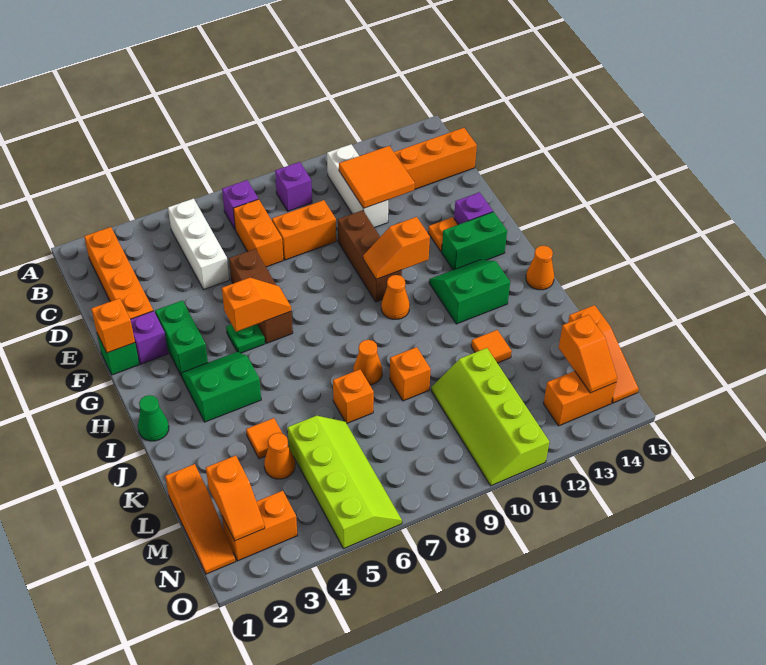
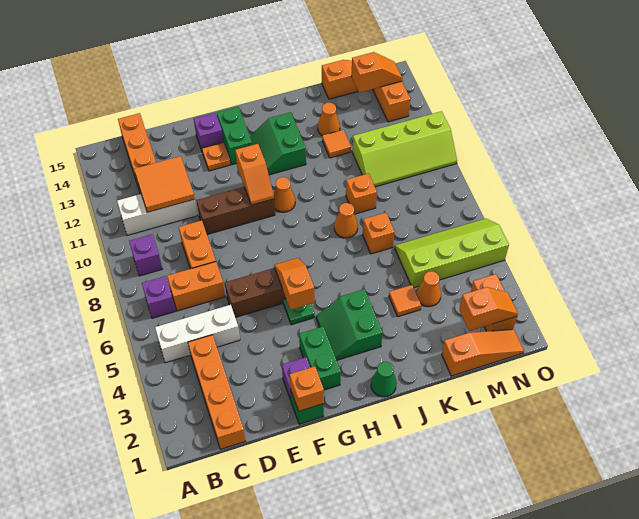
orange 1x4 brick [84,227,153,319] -> orange 1x4 brick turned to [188,335,245,449]
green 1x2 brick [155,300,208,375] -> green 1x2 brick turned to [299,327,341,390]
orange 1x1 cone [526,246,554,290] -> orange 1x1 cone moved to [318,103,340,136]

